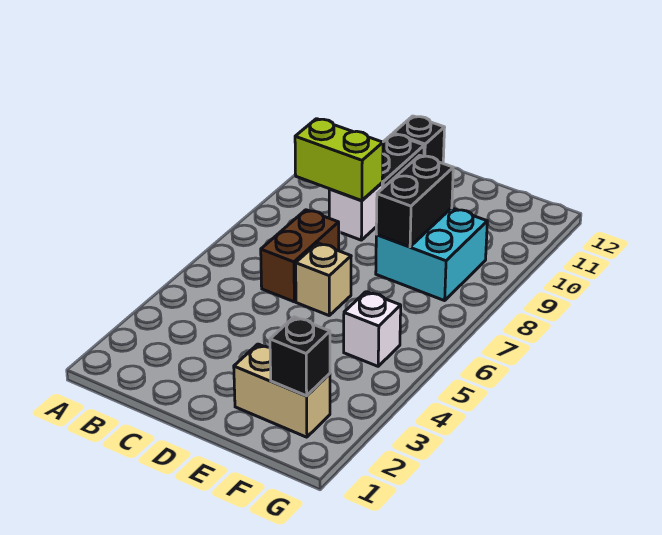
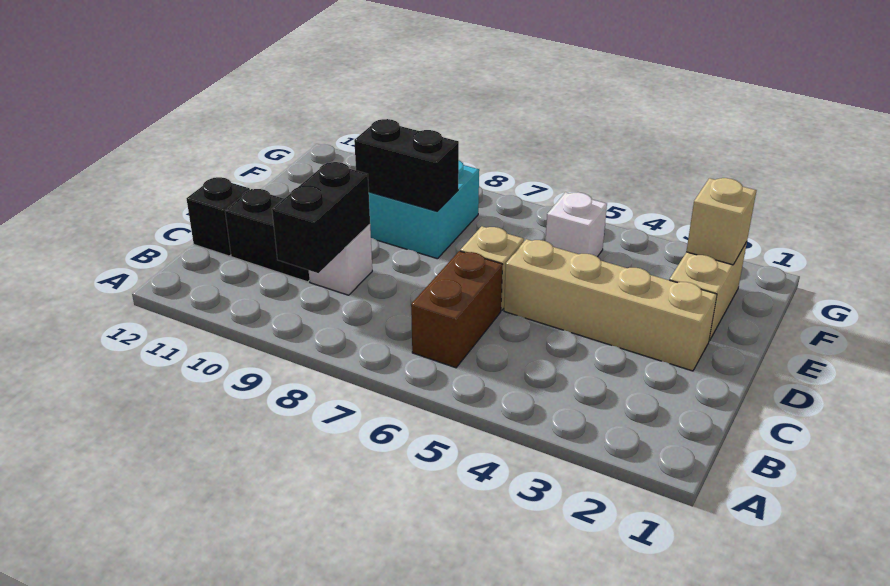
lime 1x2 brick [295,119,383,200] -> black 1x2 brick [272,162,370,273]
brown 1x2 brick [261,210,339,302] -> brown 1x2 brick turned to [411,251,503,368]
none -> tan 1x4 brick [504,239,717,371]
black 1x1 brick [270,317,330,396] -> tan 1x1 brick [686,178,757,265]

